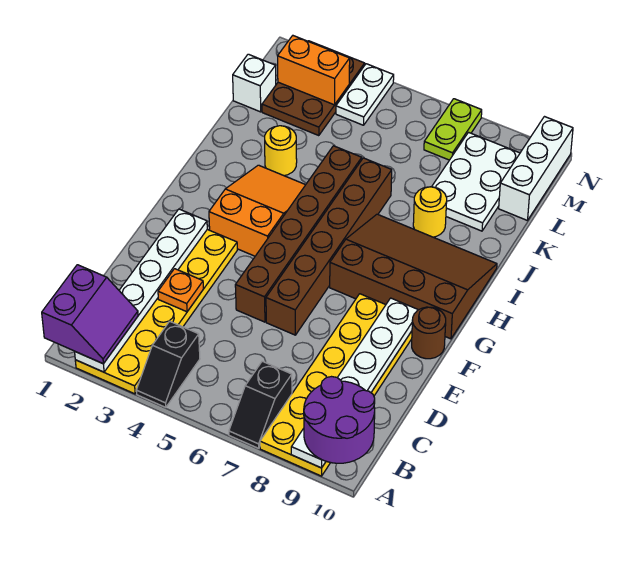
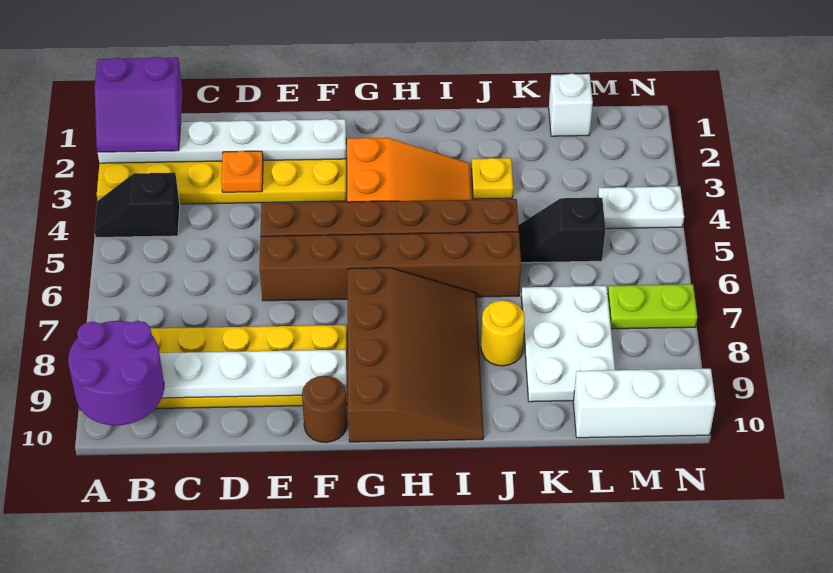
black 1x2 slope [229,361,292,448] -> black 1x2 slope moved to [519,198,605,263]
yellow 1x1 round brick [265,126,297,176] -> yellow 1x1 plate [472,158,513,199]
white 2x3 plate [432,132,520,231] -> white 2x3 plate turned to [521,286,615,402]
brown 2x3 plate [262,41,365,136] -> none
orange 1x2 brick [278,36,350,105] -> none

